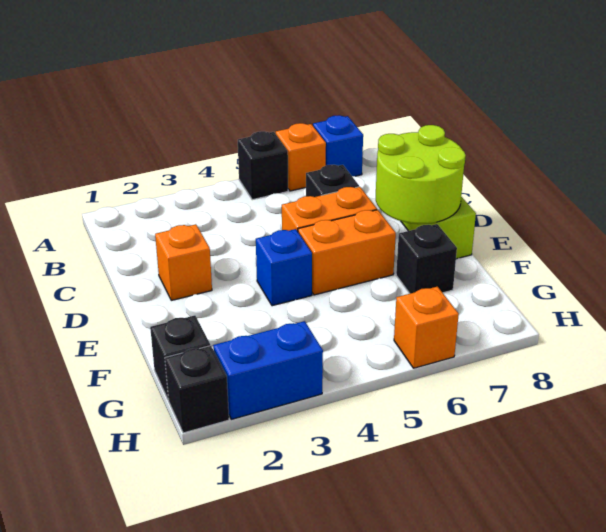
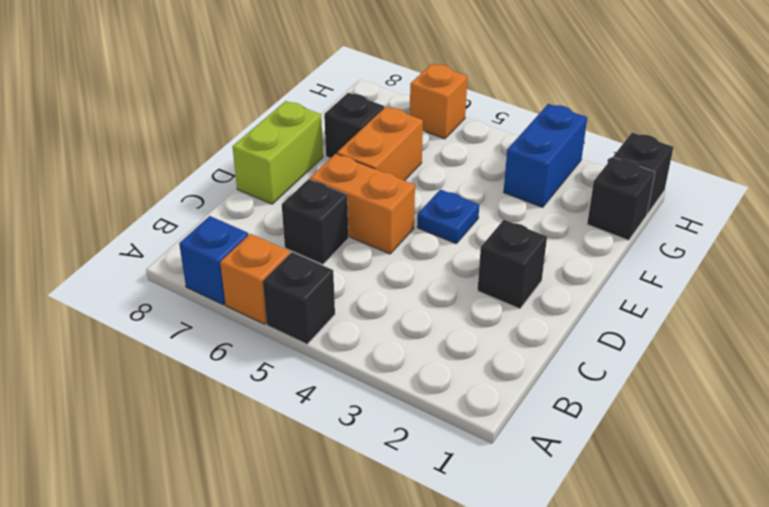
orange 1x1 brick [155,224,212,300] -> black 1x1 brick [478,220,547,309]
lime 2x2 round brick [376,125,466,224] -> none
blue 1x1 brick [256,229,312,306] -> blue 1x1 plate [417,190,479,243]
orange 1x2 brick [298,210,396,295] -> orange 1x2 brick turned to [337,107,423,181]
blue 1x2 brick [213,321,323,419] -> blue 1x2 brick turned to [504,104,587,207]

